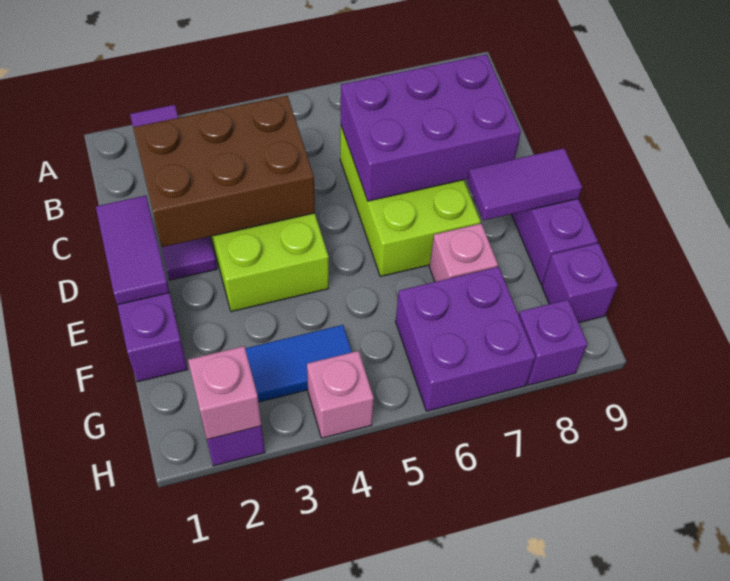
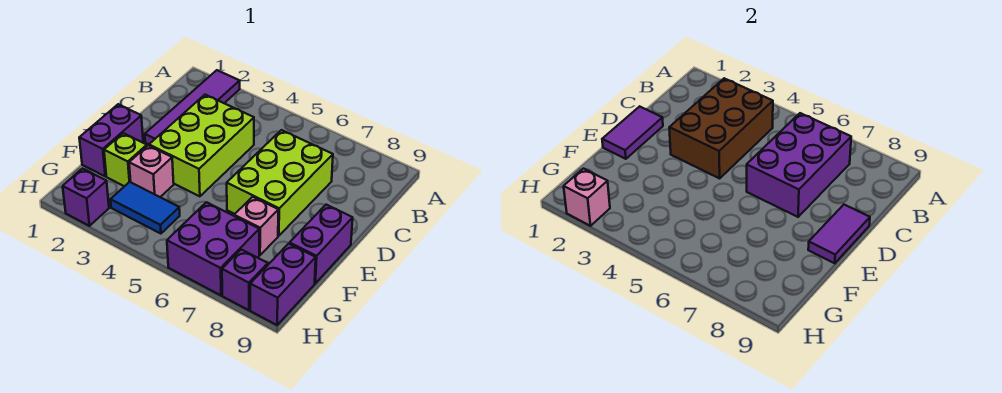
brown 2x3 brick [133,95,315,247] -> brown 2x3 brick turned to [669,78,773,178]
purple 2x3 brick [341,54,521,201] -> purple 2x3 brick turned to [747,113,851,217]
purple 1x2 tile [467,148,582,220] -> purple 1x2 tile turned to [808,205,870,263]
none -> lime 1x1 brick [104,133,147,186]
purple 1x1 brick [542,243,618,322] -> purple 1x2 brick [250,244,316,325]
pink 1x1 brick [307,351,374,438] -> pink 1x1 brick moved to [129,145,174,197]

